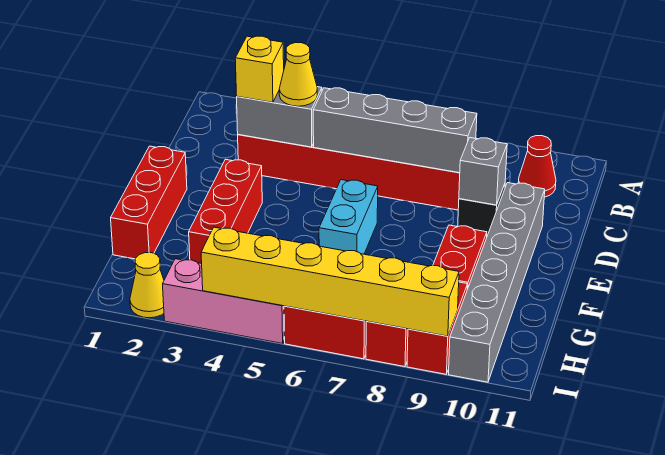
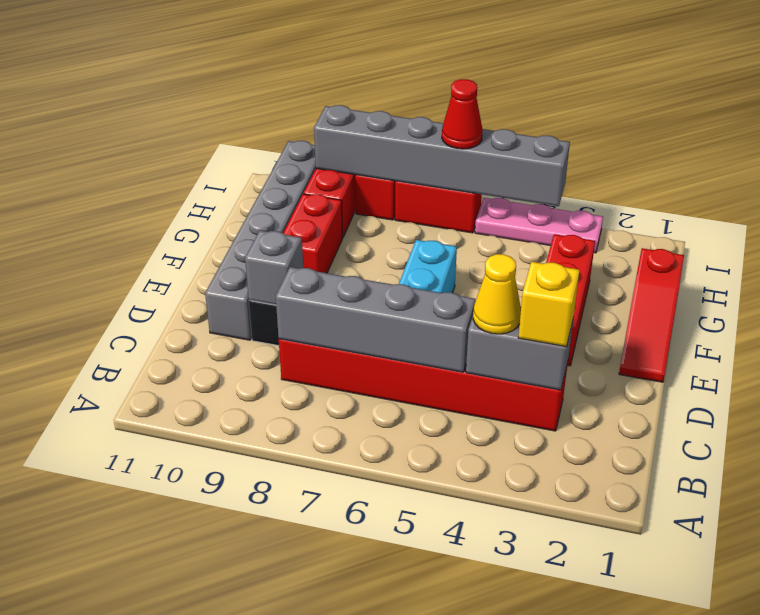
red 1x1 cone [518,136,556,197] -> red 1x1 cone moved to [442,79,483,149]
red 1x3 brick [111,146,187,259] -> red 1x3 slope [619,248,684,382]
yellow 1x1 cone [130,253,164,318] -> none
pink 1x3 brick [163,259,285,344] -> pink 1x3 plate [475,198,603,253]
yellow 1x6 brick [201,227,459,336] -> grey 1x6 brick [314,105,570,206]

